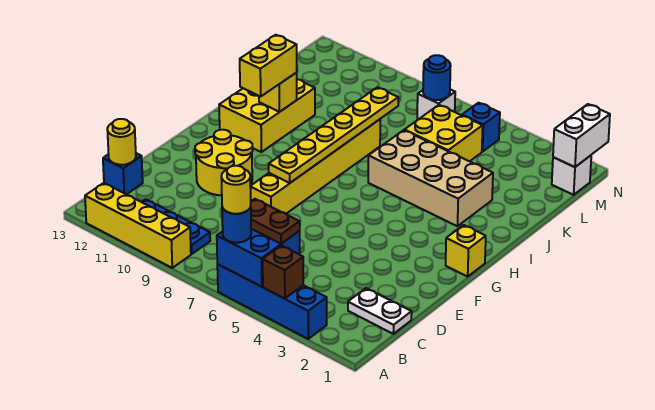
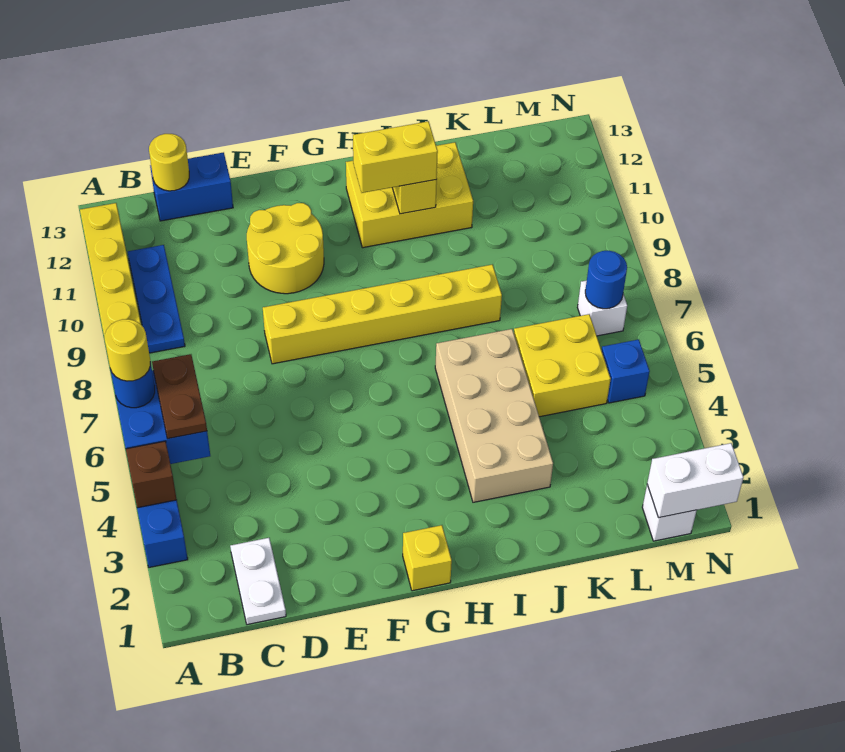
blue 1x1 brick [103,153,143,194] -> blue 1x2 brick [150,152,233,221]
yellow 1x6 plate [269,87,398,183] -> none

